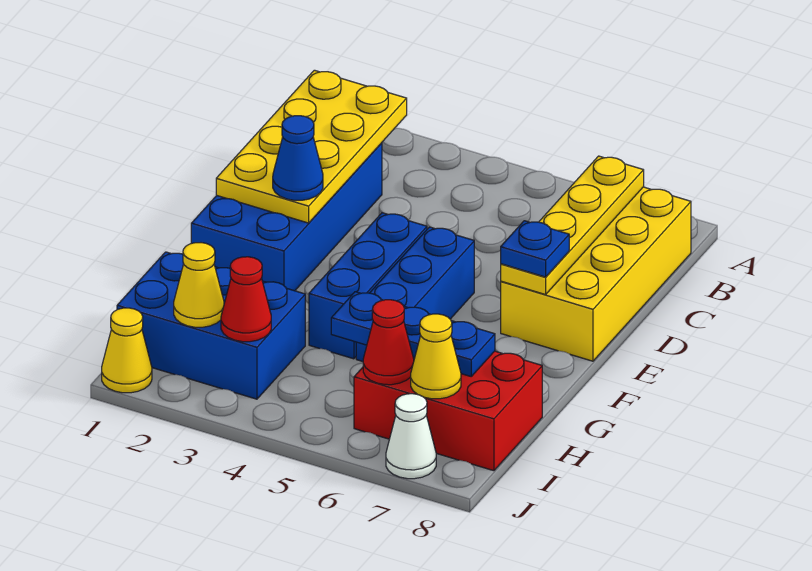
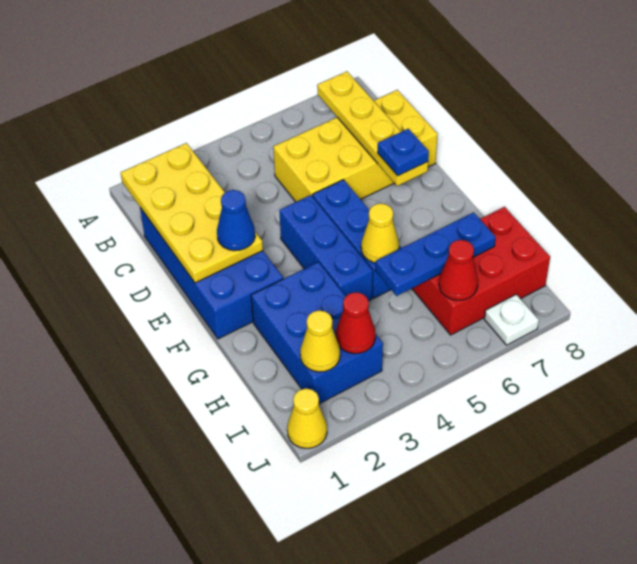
yellow 2x4 brick [501,187,691,361] -> yellow 2x4 brick turned to [273,90,438,202]
blue 2x3 brick [117,252,305,399] -> blue 2x3 brick turned to [251,262,383,404]
yellow 1x1 cone [411,314,461,399] -> yellow 1x1 cone moved to [361,203,399,263]
white 1x1 cone [386,394,436,479] -> white 1x1 plate [484,295,539,345]

